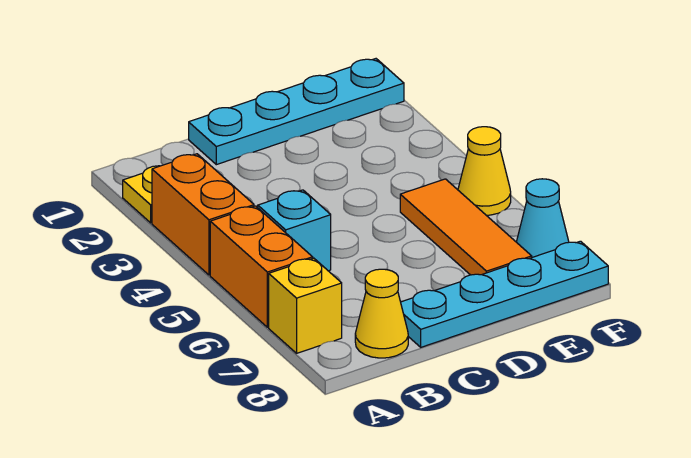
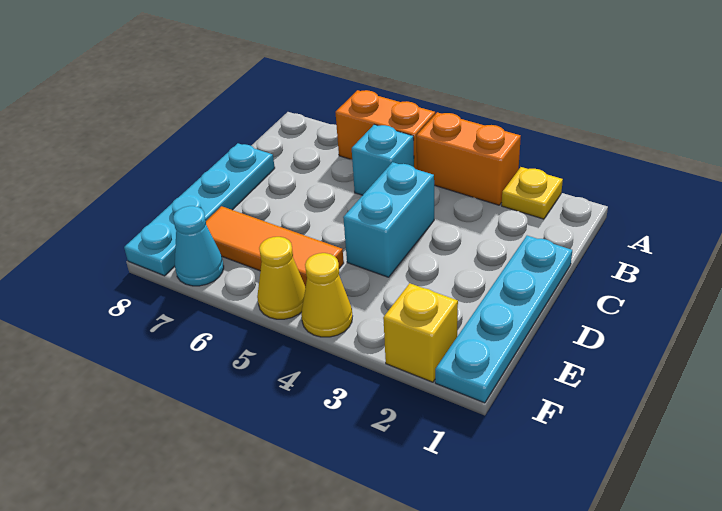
yellow 1x1 brick [269,258,342,353] -> yellow 1x1 brick moved to [383,283,458,382]
yellow 1x1 cone [355,269,408,358] -> yellow 1x1 cone moved to [301,253,352,337]
none -> cyan 1x2 brick [343,162,435,277]

